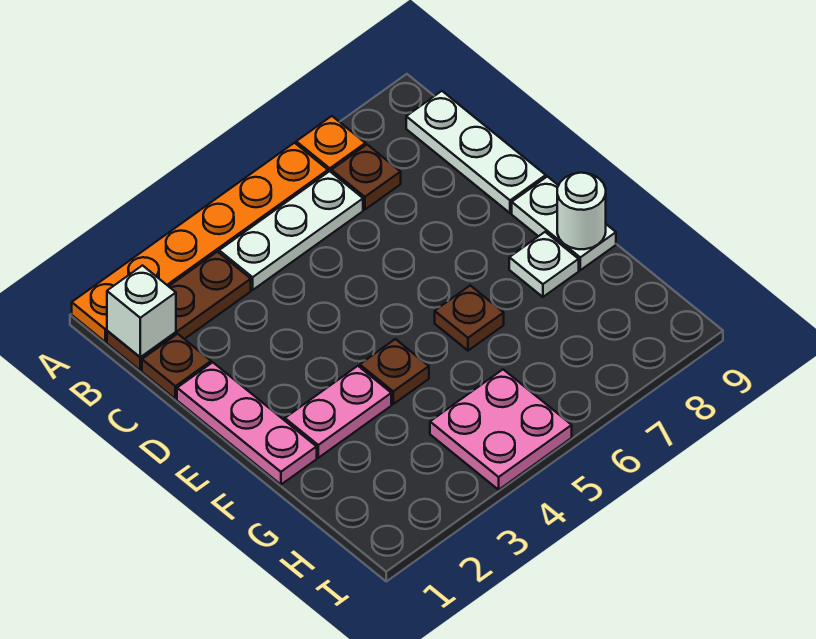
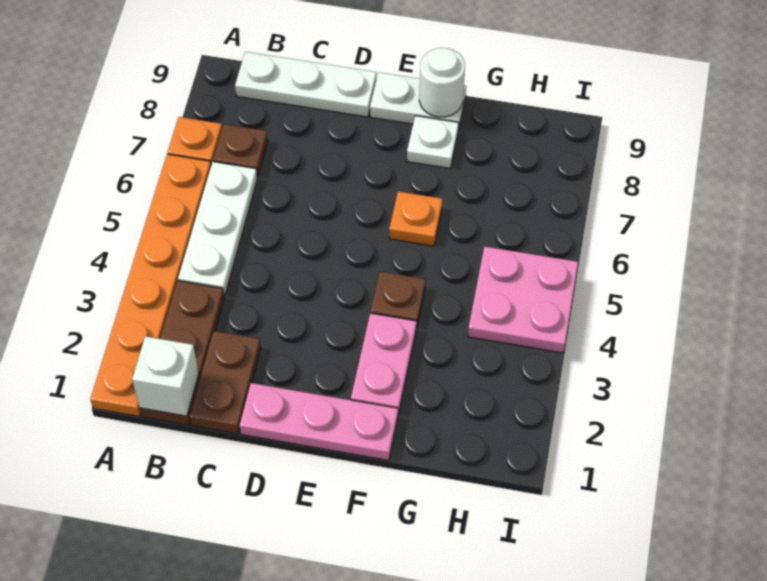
brown 1x1 plate [142,334,211,399] -> brown 1x2 plate [190,331,261,434]
brown 1x1 plate [435,286,504,351] -> orange 1x1 plate [389,191,442,246]

